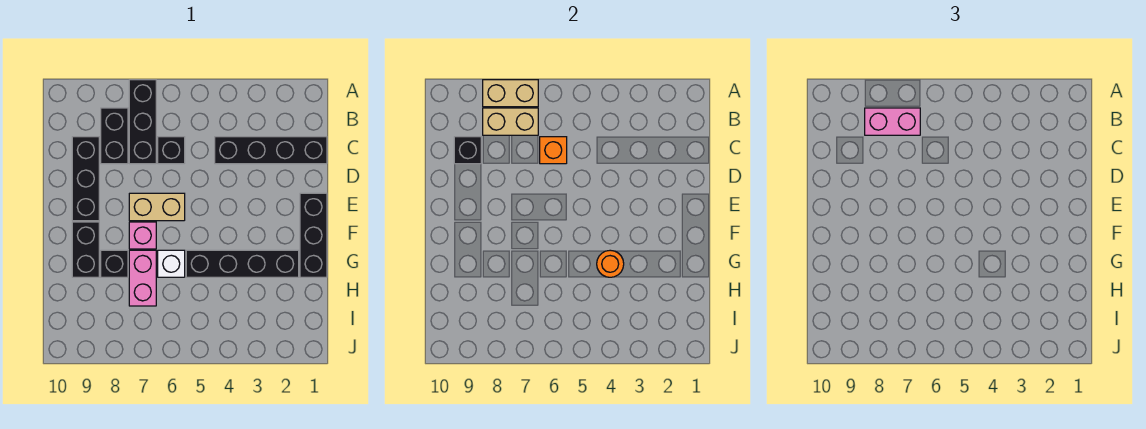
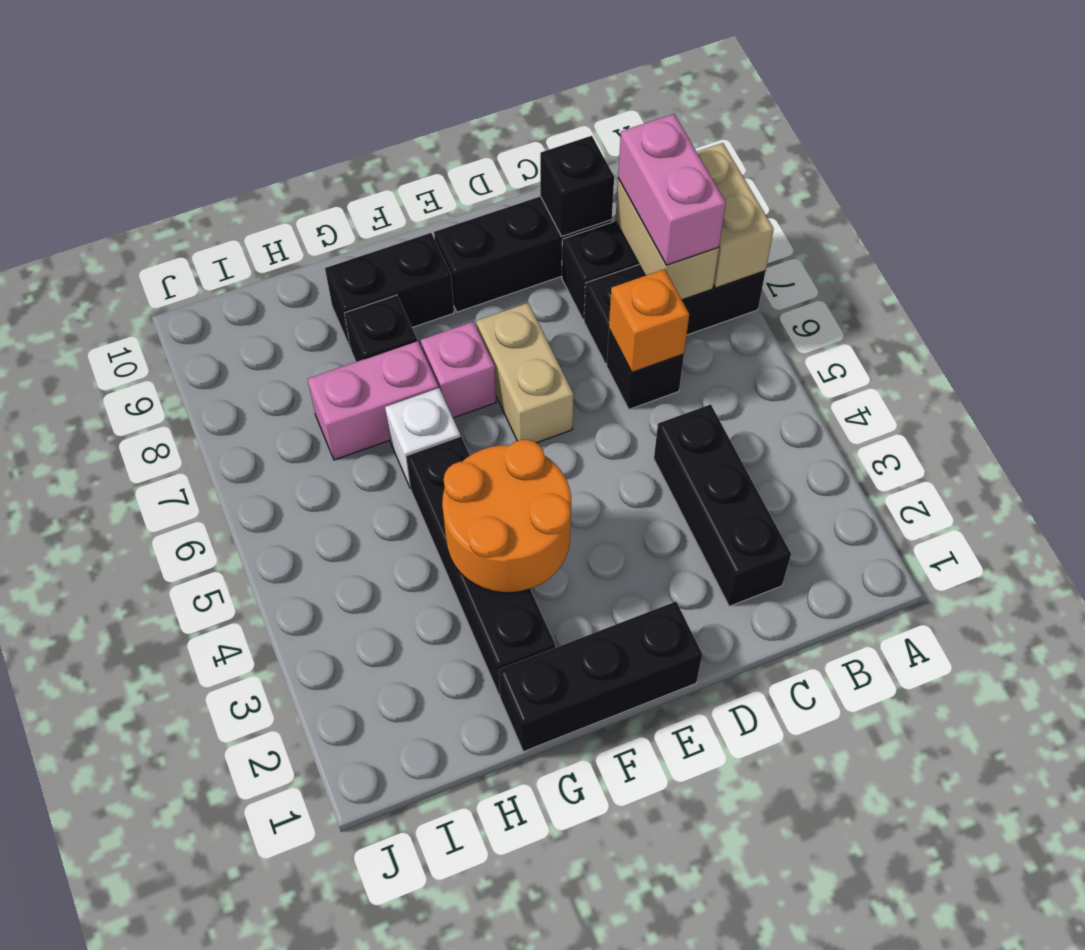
black 1x4 brick [215,137,327,164] -> black 1x3 brick [654,404,791,606]
orange 1x1 round brick [597,250,624,277] -> orange 2x2 round brick [442,440,571,593]

